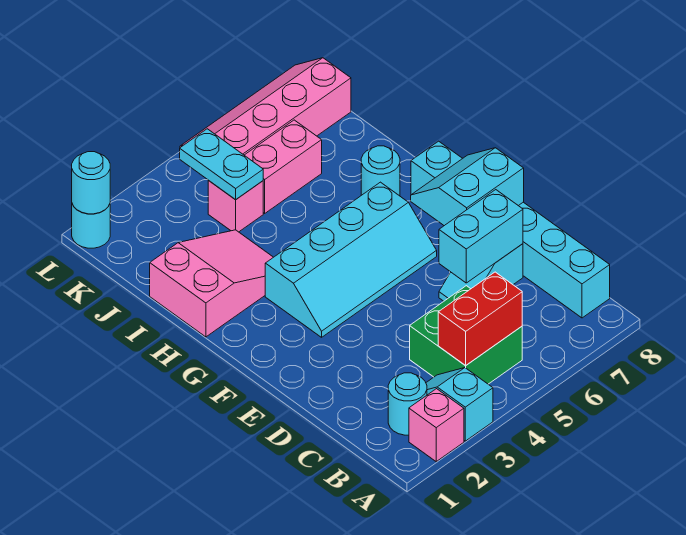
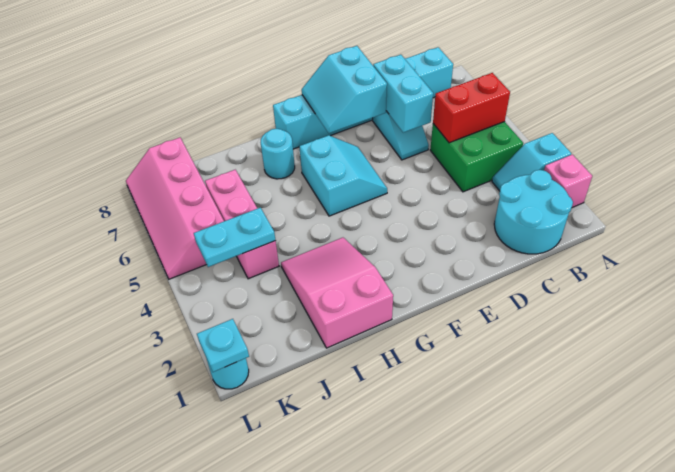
cyan 1x1 round brick [388,373,427,435] -> cyan 2x2 round brick [494,170,573,254]
red 1x2 brick [438,272,522,366] -> red 1x2 brick turned to [433,73,510,143]
cyan 2x4 slope [265,182,437,337] -> cyan 2x2 slope [299,135,387,216]
cyan 1x1 round brick [72,152,110,214] -> cyan 1x1 plate [197,319,249,372]

